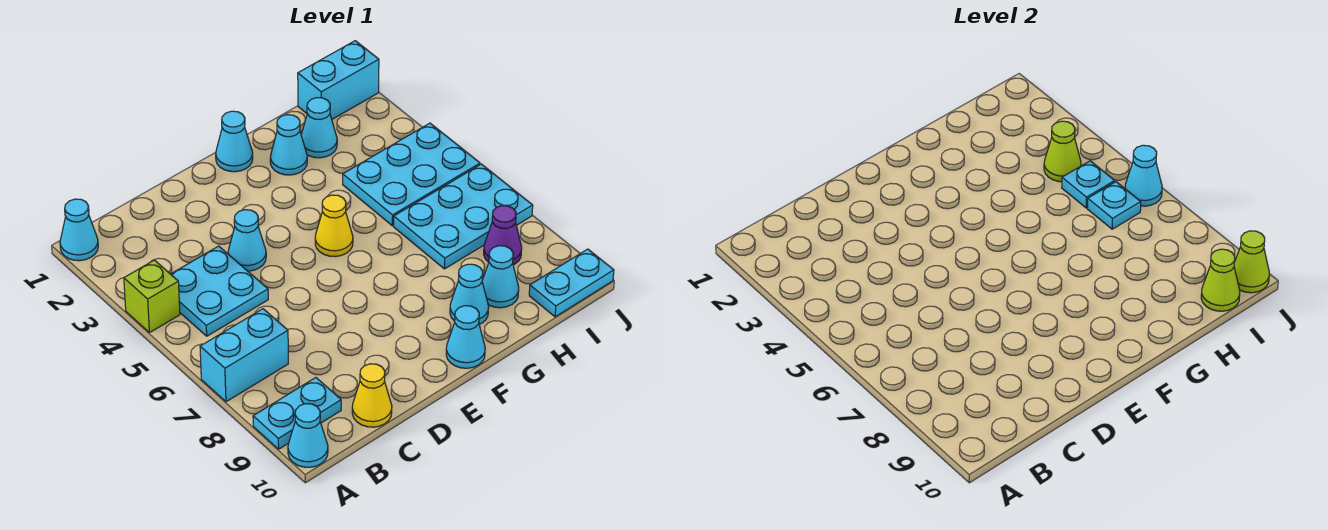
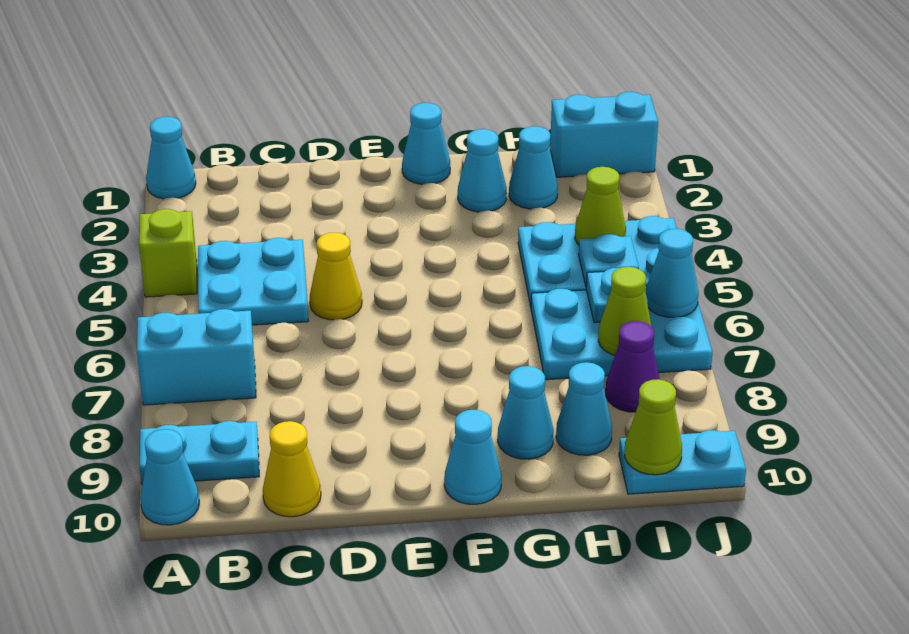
cyan 1x1 cone [228,210,266,271] -> none
yellow 1x1 cone [315,195,353,257] -> yellow 1x1 cone moved to [310,233,362,320]
lime 1x1 cone [1234,231,1269,293] -> lime 1x1 cone moved to [598,267,652,355]

